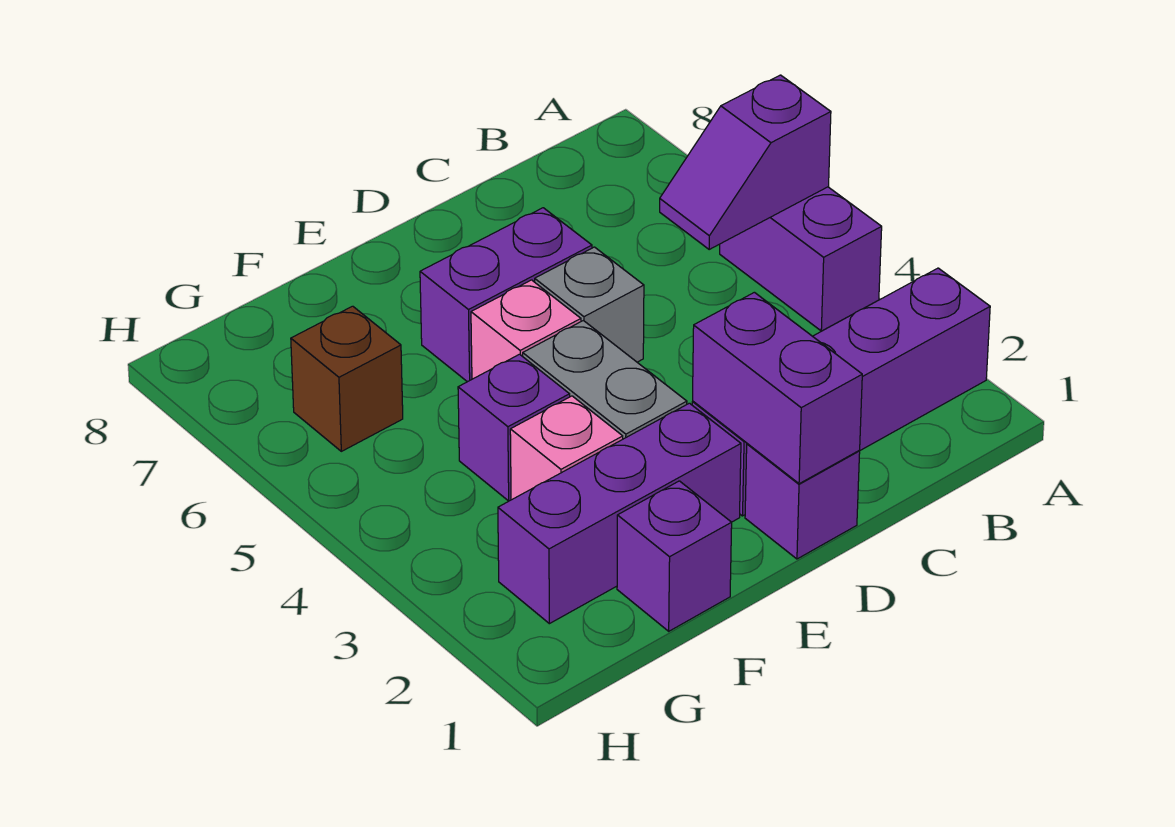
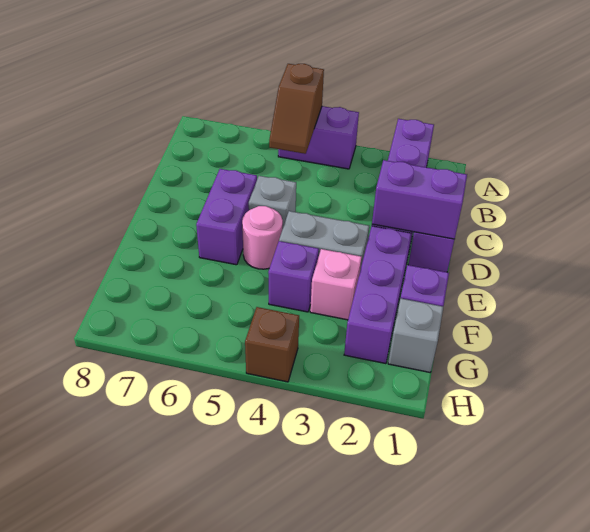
purple 1x2 slope [660,75,831,249] -> brown 1x2 slope [269,64,324,154]
pink 1x1 brick [471,280,581,379] -> pink 1x1 round brick [242,206,283,269]
none -> grey 1x1 brick [388,298,443,372]
brown 1x1 brick [291,306,403,451] -> brown 1x1 brick moved to [245,307,299,382]

